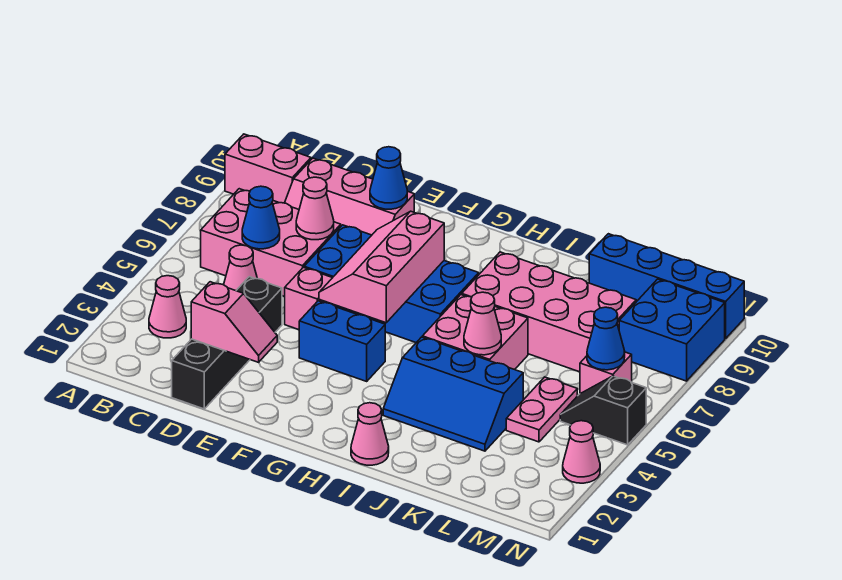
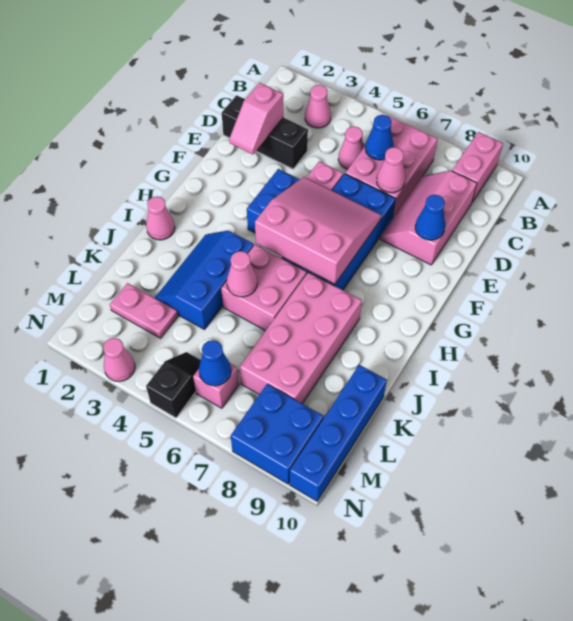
black 1x4 brick [172,277,282,409] -> black 1x3 brick [222,95,308,169]
pink 2x3 slope [319,211,444,323] -> pink 3x3 slope [255,177,381,284]
pink 1x2 plate [506,377,577,442] -> pink 1x2 plate moved to [110,283,178,338]

